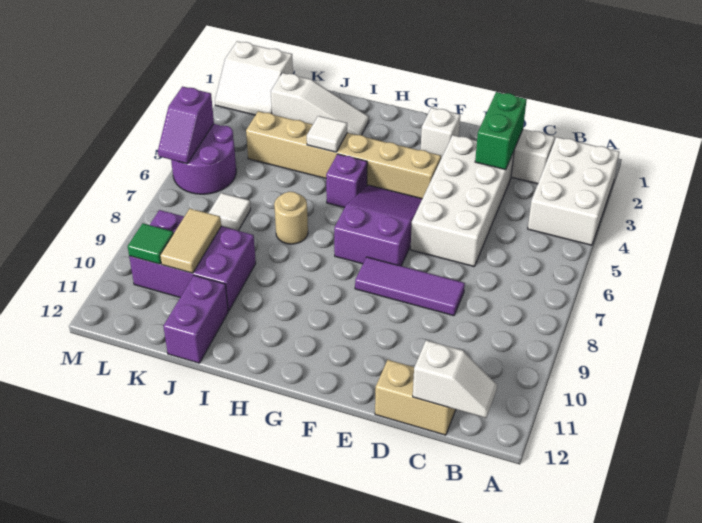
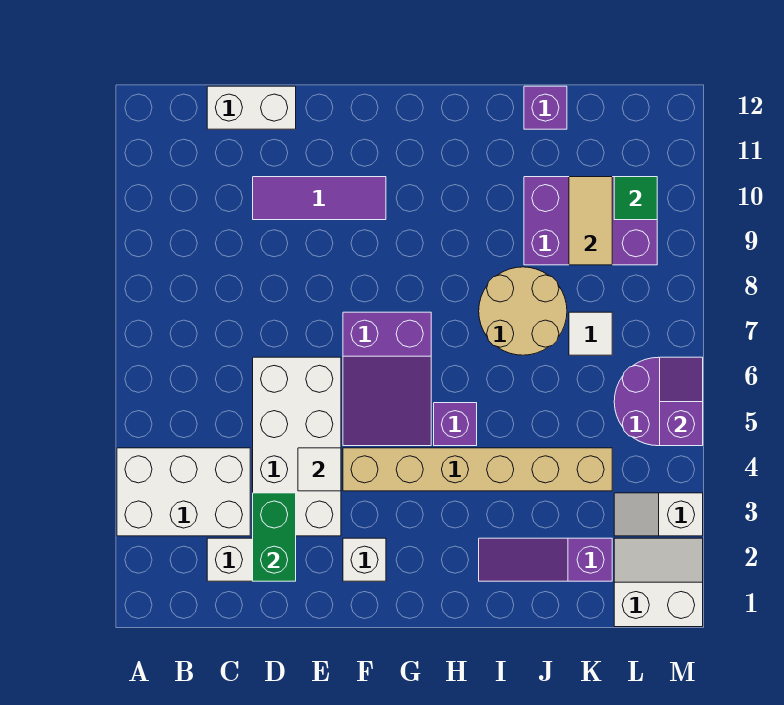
white 2x3 brick [528,137,619,245] -> white 2x3 brick turned to [117,448,250,536]
white 1x2 slope [413,340,497,418] -> white 1x2 slope moved to [614,493,703,536]
tan 1x2 brick [375,360,456,435] -> white 1x2 brick [207,86,296,129]
purple 1x3 tile [355,257,465,316] -> purple 1x3 tile moved to [253,177,386,220]
white 1x3 slope [271,73,369,135] -> purple 1x3 slope [479,538,612,581]
white 1x1 tile [307,116,347,152] -> white 1x1 tile moved to [298,448,341,491]
tan 1x1 round brick [274,192,308,244] -> tan 2x2 round brick [479,267,567,355]
purple 1x2 brick [163,275,228,363] -> purple 1x1 brick [524,86,567,129]

